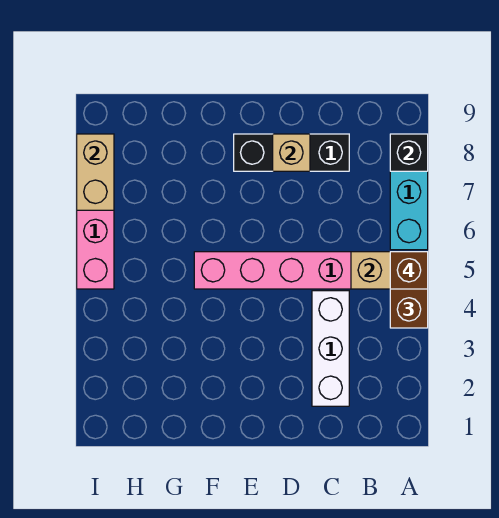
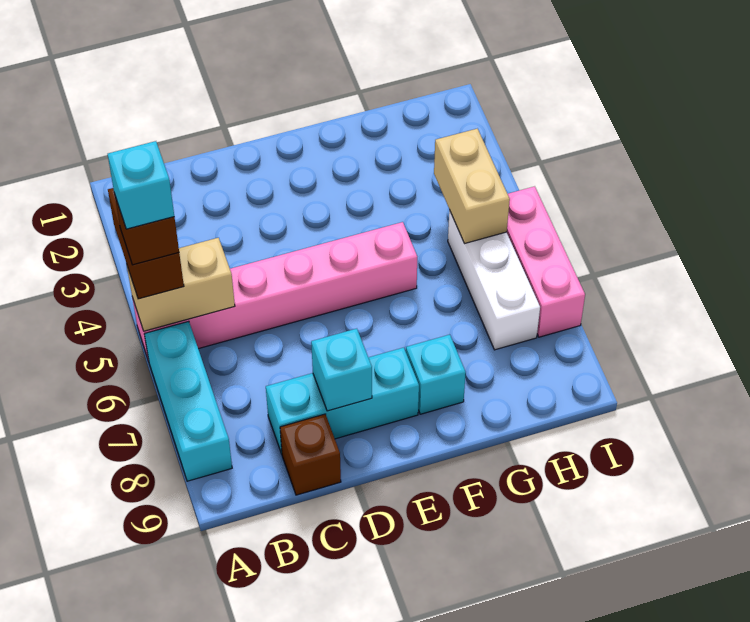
none -> cyan 1x1 brick [108,141,174,229]
black 1x1 brick [390,134,428,171] -> none
white 1x3 brick [312,291,349,406] -> white 1x3 brick moved to [448,210,540,350]
black 1x3 brick [234,134,349,171] -> cyan 1x3 brick [266,348,419,454]
none -> brown 1x1 brick [280,414,341,495]
tan 1x1 brick [273,134,310,171] -> cyan 1x1 brick [311,329,372,411]
none -> cyan 1x1 brick [406,334,466,414]
tan 1x2 brick [77,134,114,210] -> tan 1x2 brick moved to [434,129,510,244]

